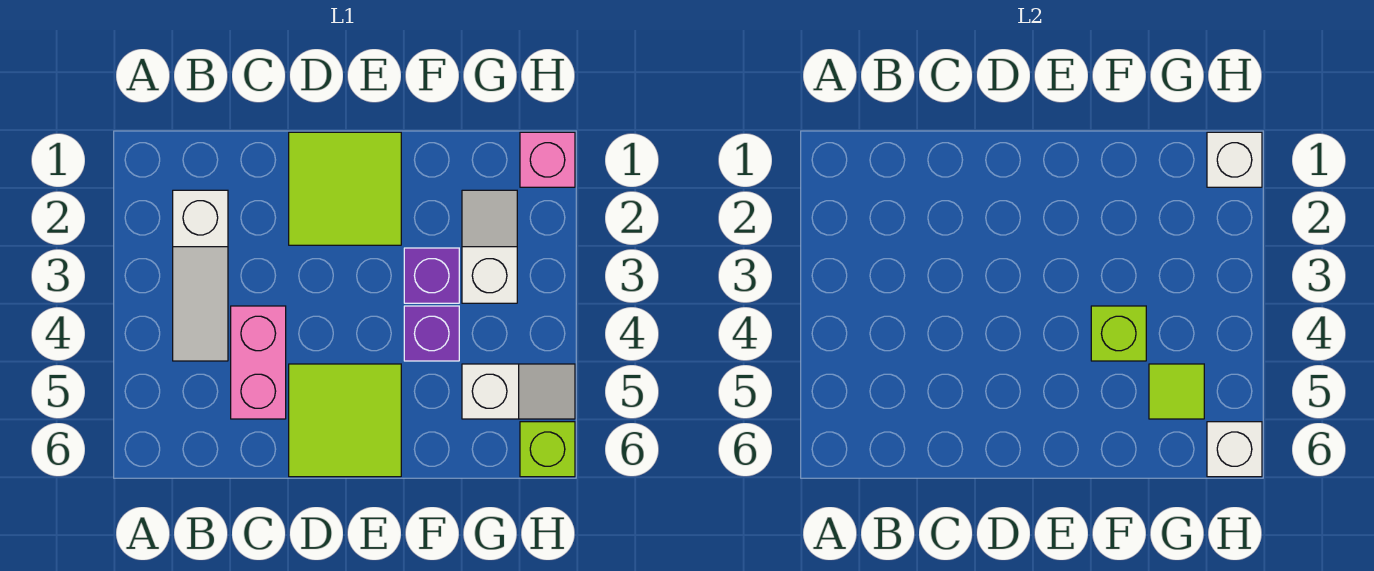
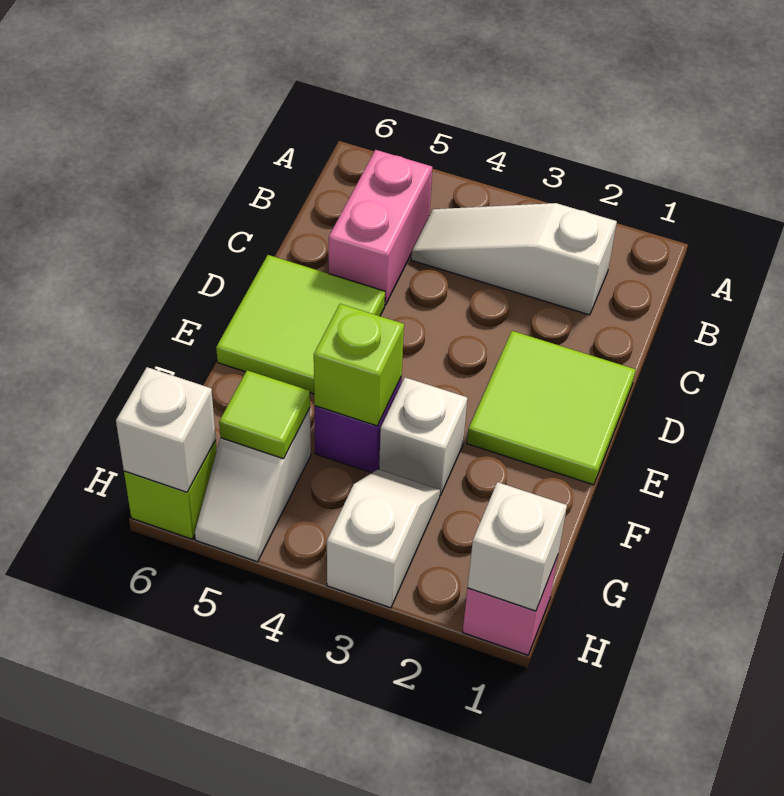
pink 1x2 brick [231,306,286,419] -> pink 1x2 brick turned to [329,150,432,305]
purple 1x1 brick [404,248,459,303] -> white 1x1 brick [379,377,467,495]
white 1x2 slope [462,190,517,303] -> white 1x2 slope turned to [327,469,440,608]

